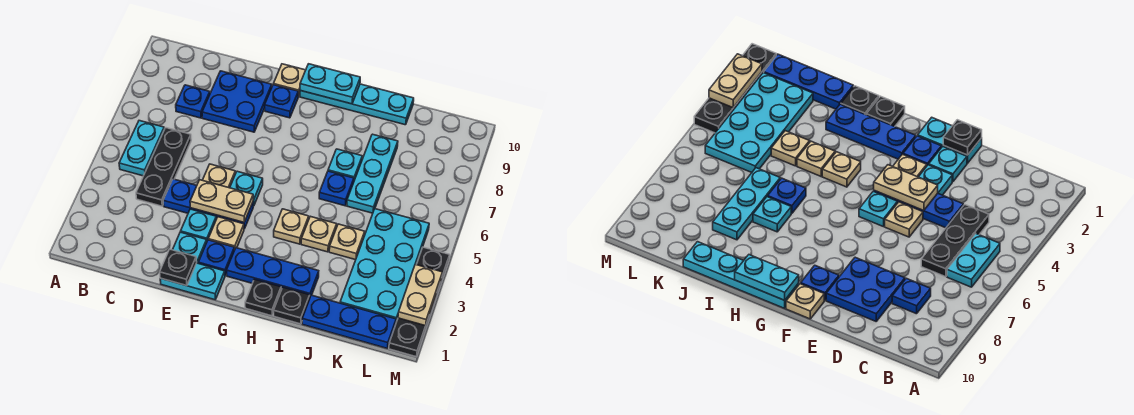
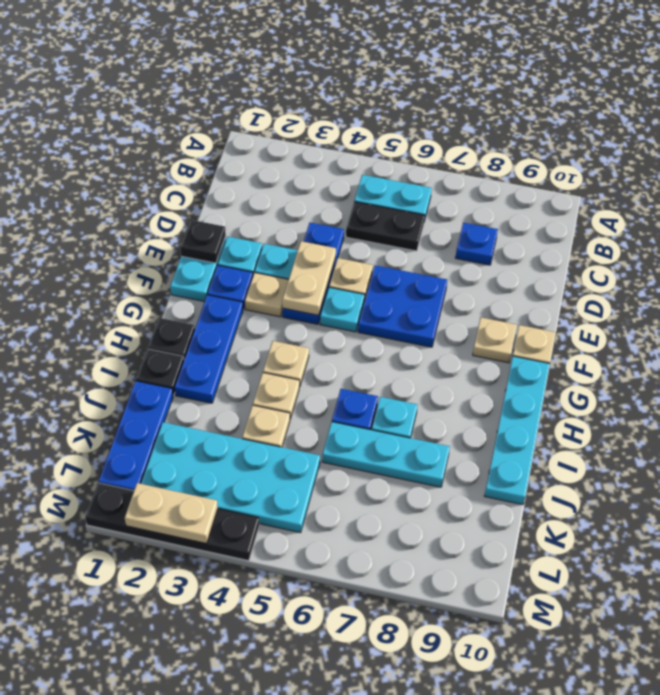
black 1x3 plate [136,128,191,206] -> black 1x2 plate [346,202,425,251]
blue 2x2 plate [202,71,272,132] -> blue 2x2 plate moved to [358,265,447,347]
blue 1x1 plate [265,85,298,118] -> tan 1x1 plate [473,318,517,363]
cyan 1x2 plate [300,64,360,104] -> none

